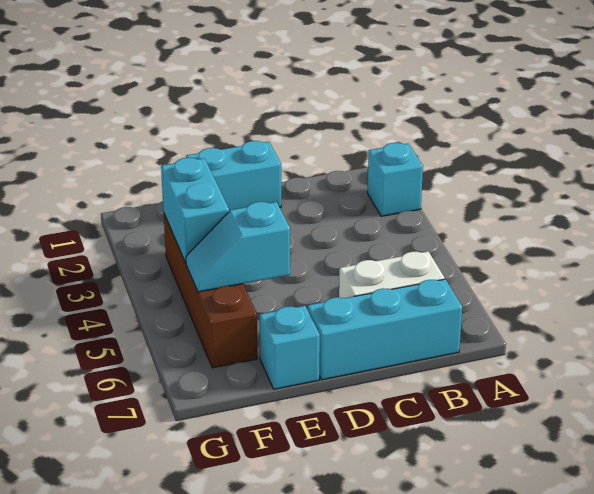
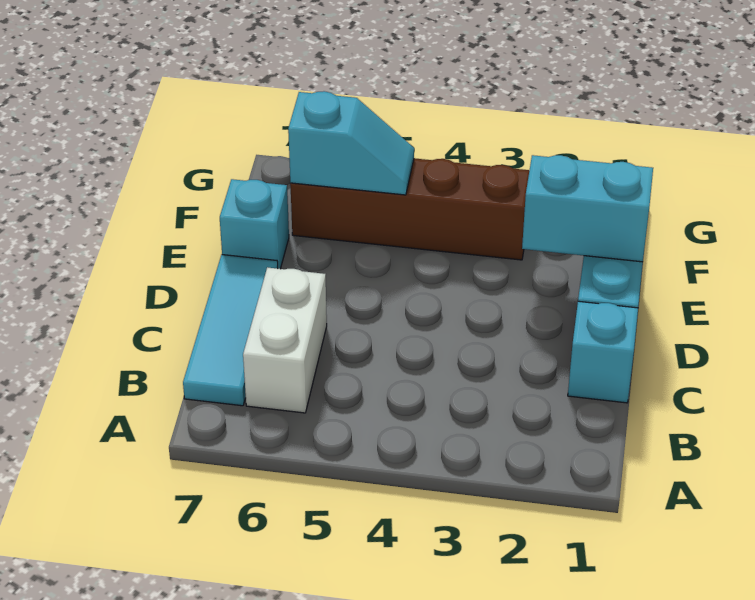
cyan 1x1 brick [368,143,423,216] -> cyan 1x1 brick moved to [568,301,638,403]
cyan 1x3 brick [308,279,462,380] -> cyan 1x3 tile [183,255,278,406]
cyan 1x2 slope [186,202,290,292] -> cyan 1x2 slope turned to [288,91,414,195]
cyan 1x2 brick [161,158,229,263] -> cyan 1x2 brick moved to [522,155,653,262]

